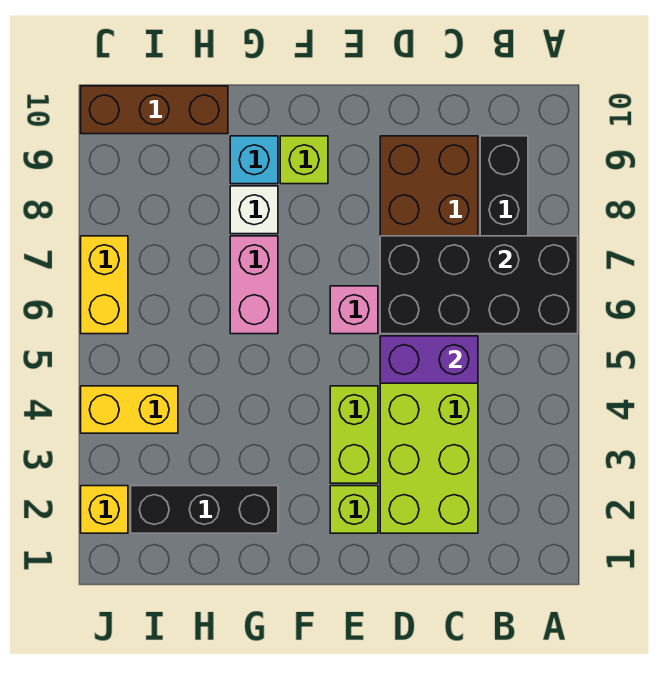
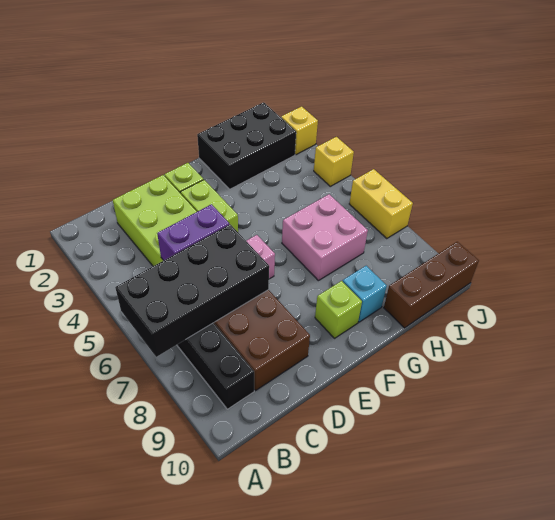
black 1x3 brick [131,486,278,533] -> black 2x3 brick [197,102,296,189]
pink 1x2 brick [230,236,278,334] -> pink 2x2 brick [282,194,368,281]
white 1x1 brick [230,186,278,234] -> none
yellow 1x2 brick [81,386,178,433] -> yellow 1x1 brick [314,137,354,186]

